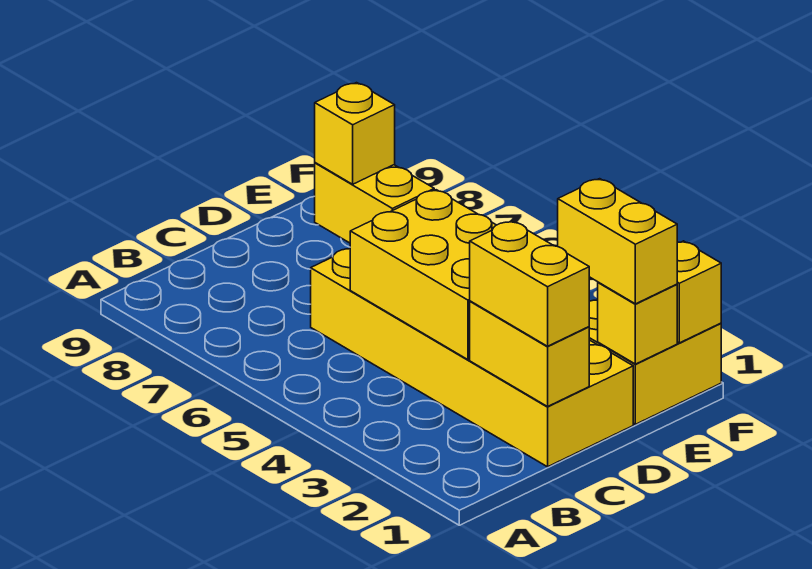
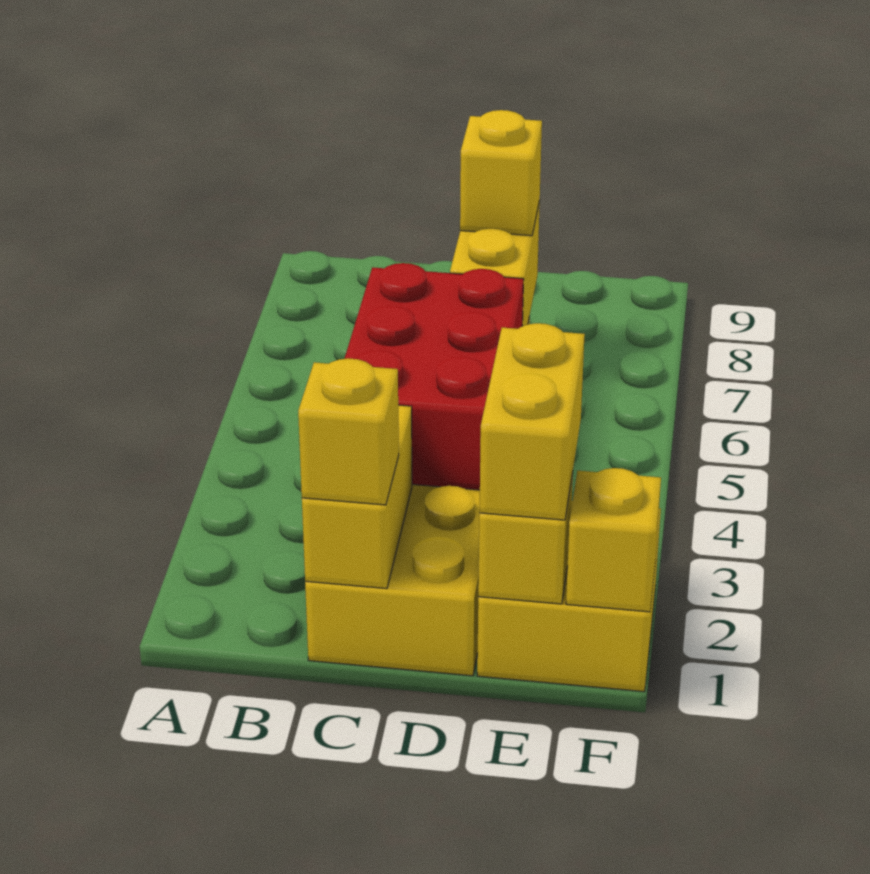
yellow 1x2 brick [470,221,589,346] -> yellow 1x1 brick [298,358,399,505]
yellow 2x3 brick [350,190,496,360] -> red 2x3 brick [344,263,524,490]

